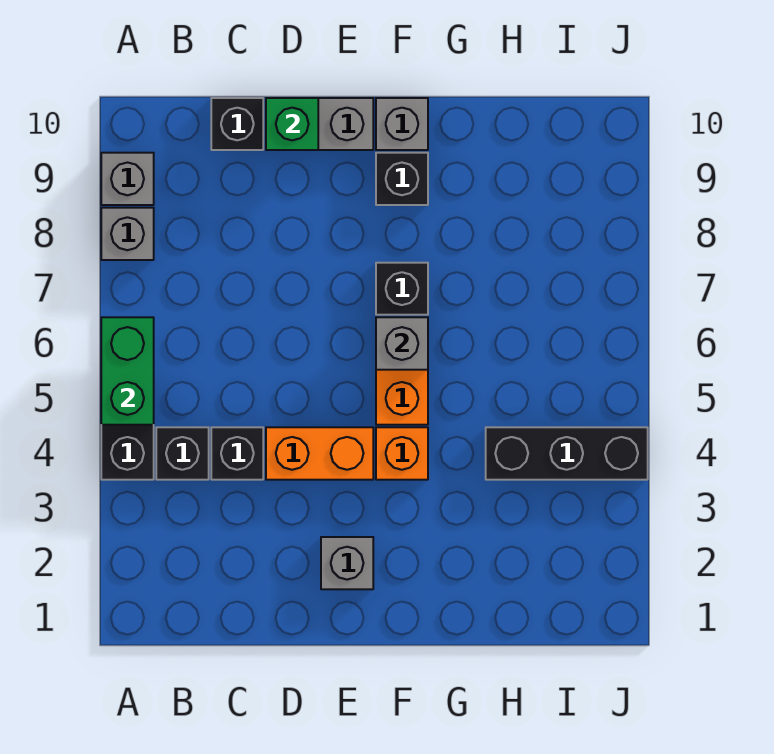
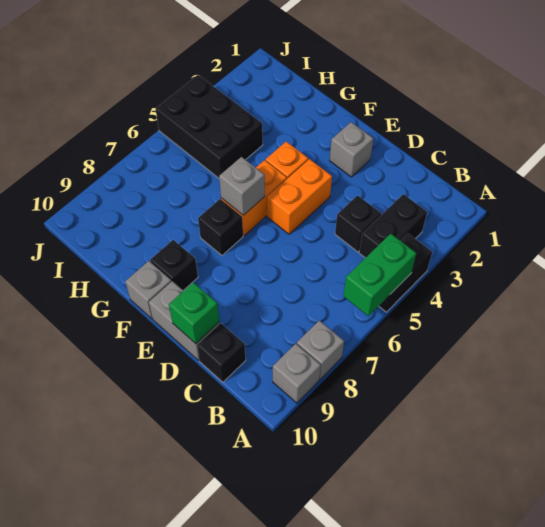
black 1x1 brick [156,427,209,480] -> black 1x2 brick [359,194,427,258]
orange 1x2 brick [266,427,373,480] -> orange 1x2 brick turned to [267,159,332,234]
black 1x3 brick [486,427,648,480] -> black 2x3 brick [155,75,263,178]

